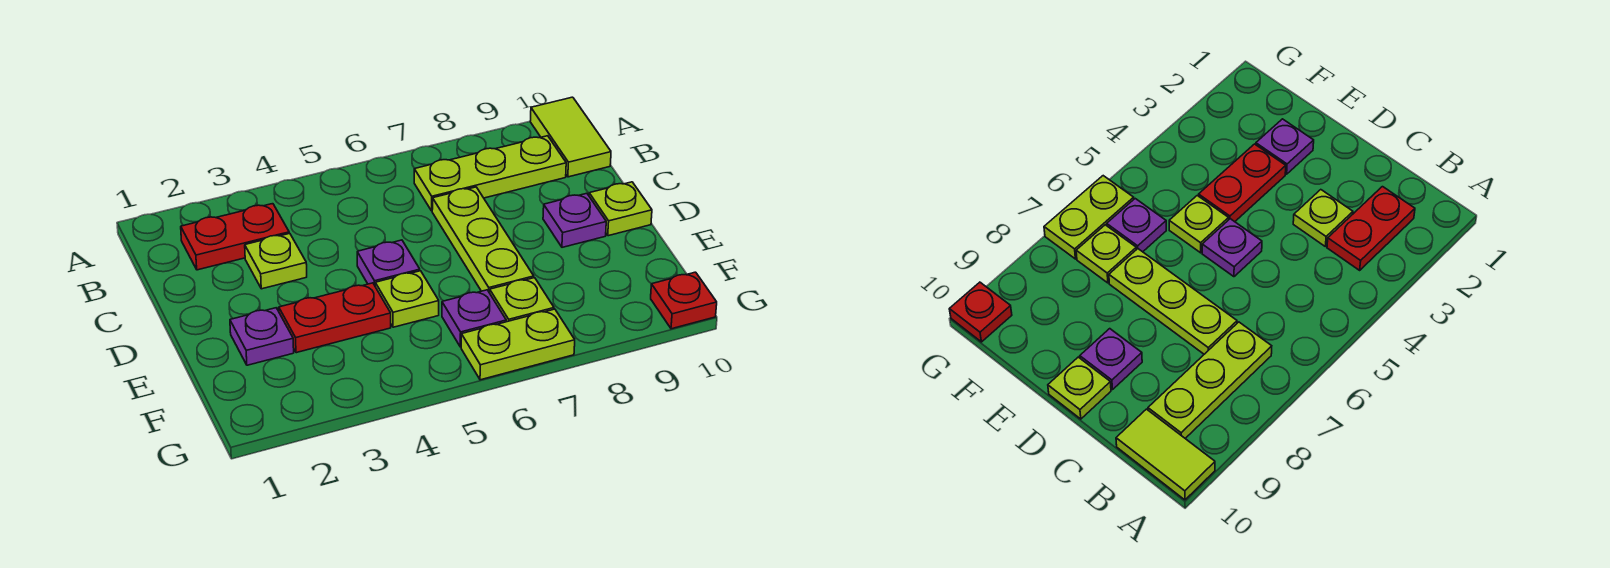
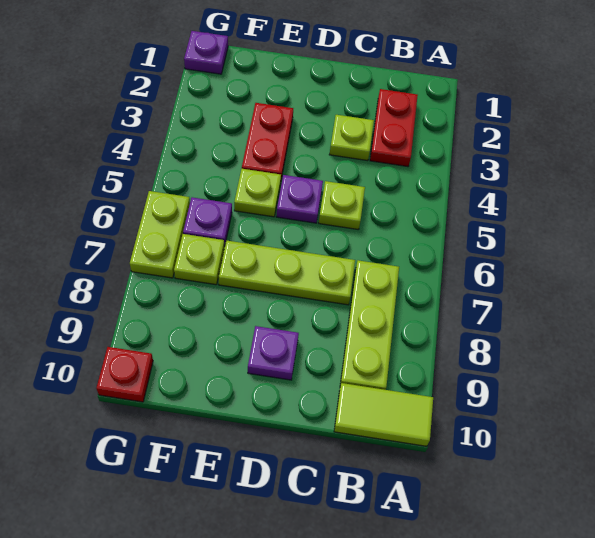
lime 1x1 plate [589,182,652,236] -> lime 1x1 plate moved to [319,181,365,230]
purple 1x1 plate [230,308,294,365] -> purple 1x1 plate moved to [184,31,228,74]

